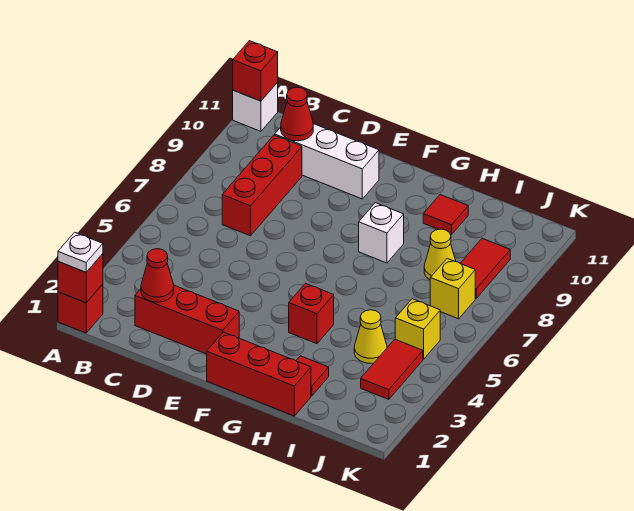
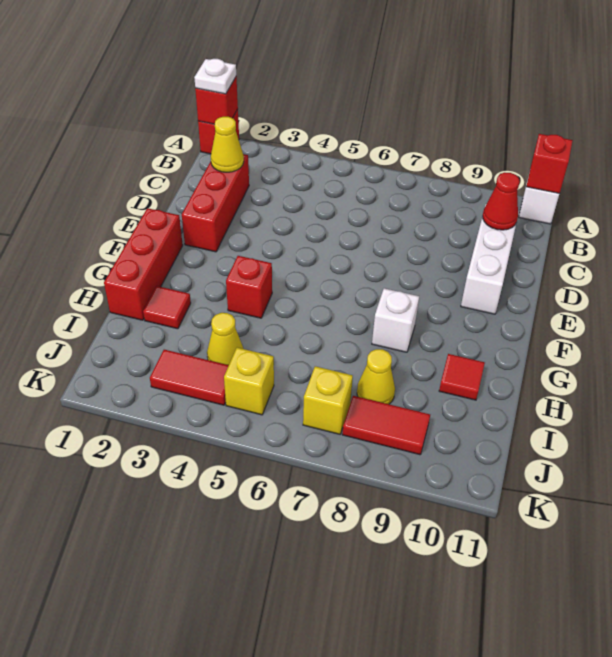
red 1x1 cone [141,249,174,302] -> yellow 1x1 cone [211,117,244,172]
red 1x3 brick [222,135,302,236] -> none

